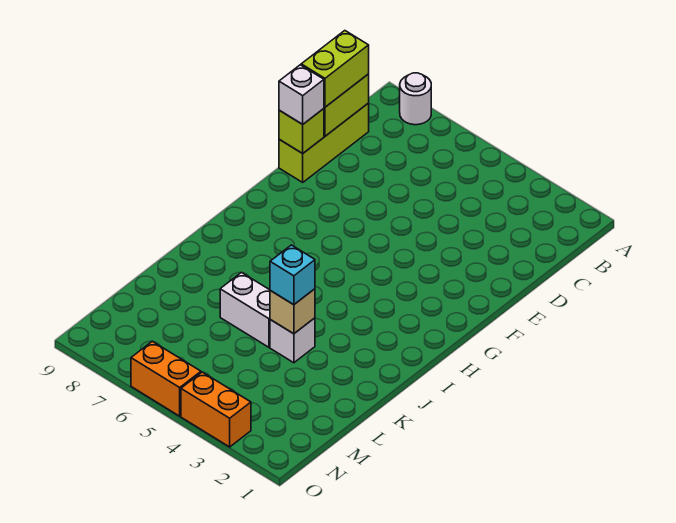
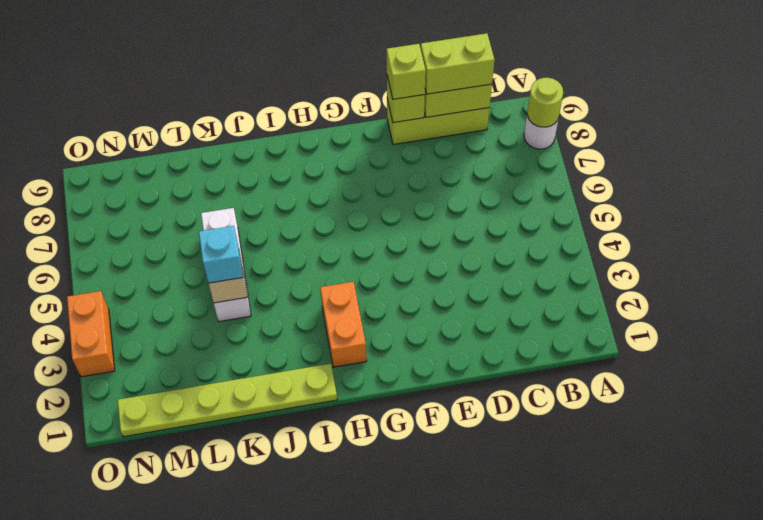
none -> lime 1x1 round brick [527,78,563,127]
white 1x1 brick [279,65,324,124] -> lime 1x1 brick [387,44,426,99]
none -> lime 1x6 plate [117,364,337,437]
orange 1x2 brick [131,341,201,416] -> orange 1x2 brick moved to [320,282,367,367]

